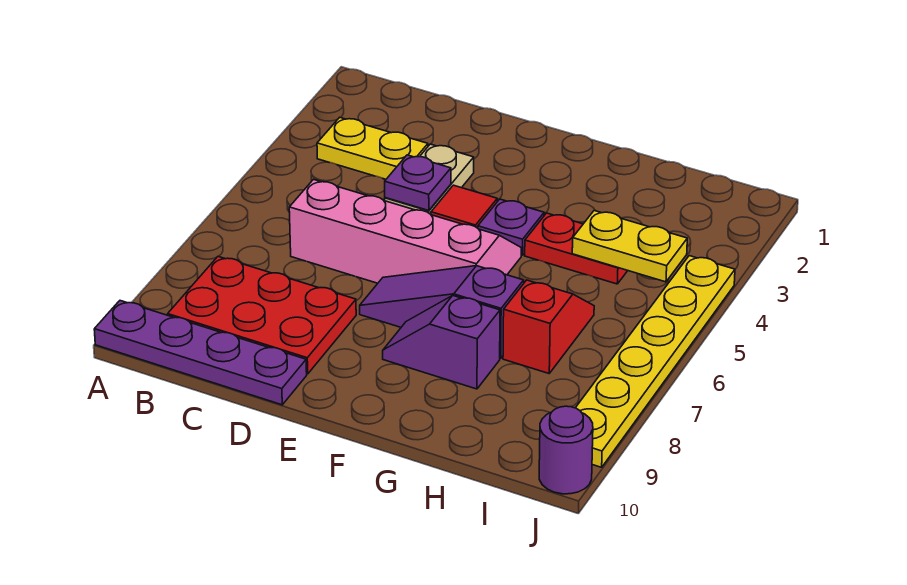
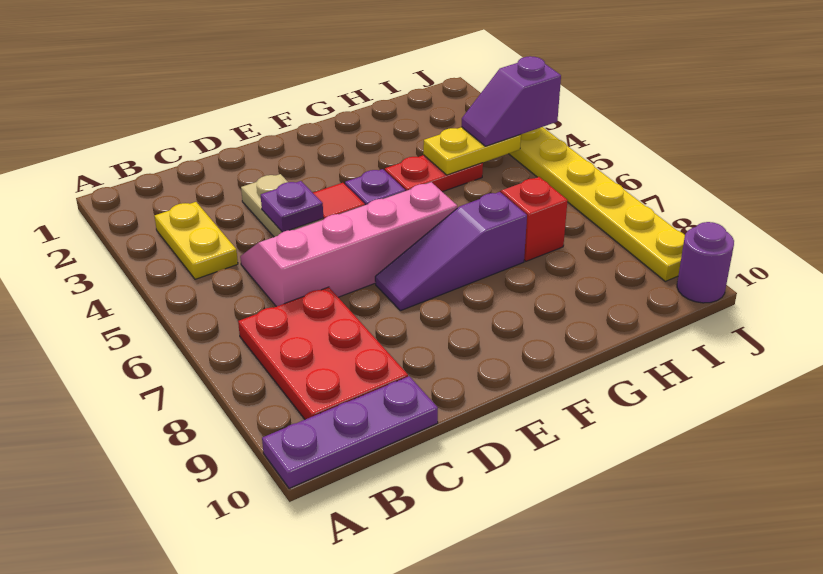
purple 1x4 plate [94,301,307,405] -> purple 1x3 plate [262,376,438,488]
yellow 1x2 plate [317,117,428,179] -> yellow 1x2 plate turned to [154,202,238,279]
red 2x3 plate [168,256,356,374] -> red 2x3 plate turned to [238,287,408,419]
purple 1x2 slope [383,296,500,389] -> purple 1x2 slope moved to [462,56,561,146]

